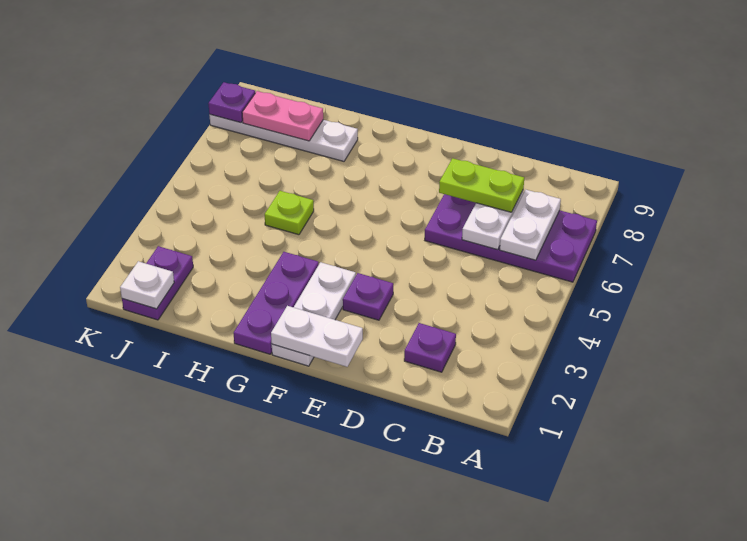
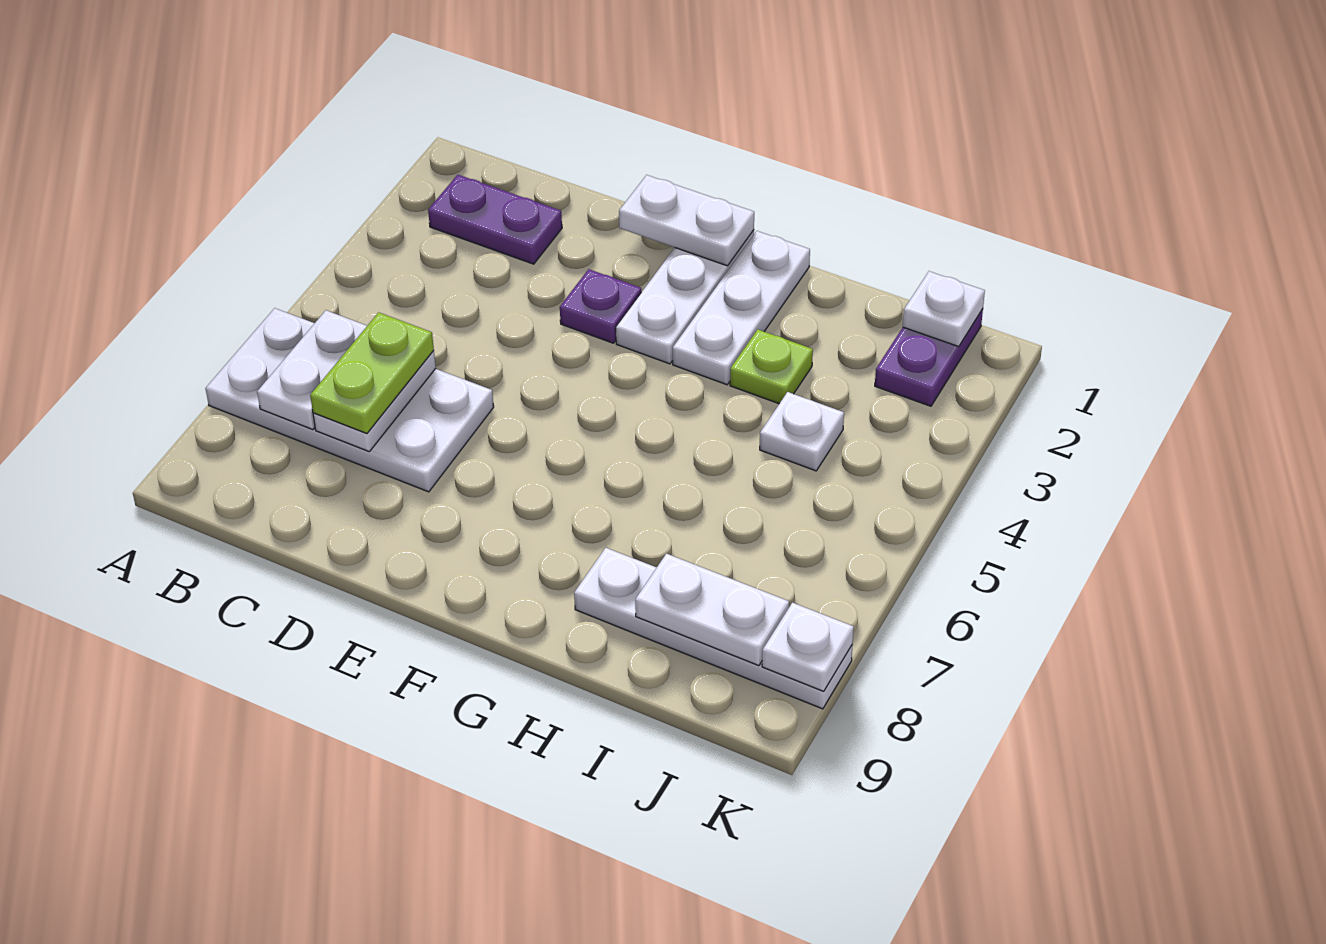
purple 2x4 plate [425,194,597,282] -> white 2x4 plate [205,308,494,492]
purple 1x1 plate [404,323,456,372] -> purple 1x2 plate [428,175,562,264]
lime 1x2 plate [439,158,524,212] -> lime 1x2 plate turned to [310,312,434,434]
purple 1x3 plate [234,252,319,354] -> white 1x3 plate [673,231,810,385]
lime 1x1 plate [265,191,314,235] -> lime 1x1 plate moved to [730,330,813,404]
none -> white 1x1 plate [760,392,844,471]
pink 1x2 plate [242,91,323,141] -> white 1x2 plate [635,553,789,666]
purple 1x1 plate [208,82,255,123] -> white 1x1 plate [762,603,854,691]

